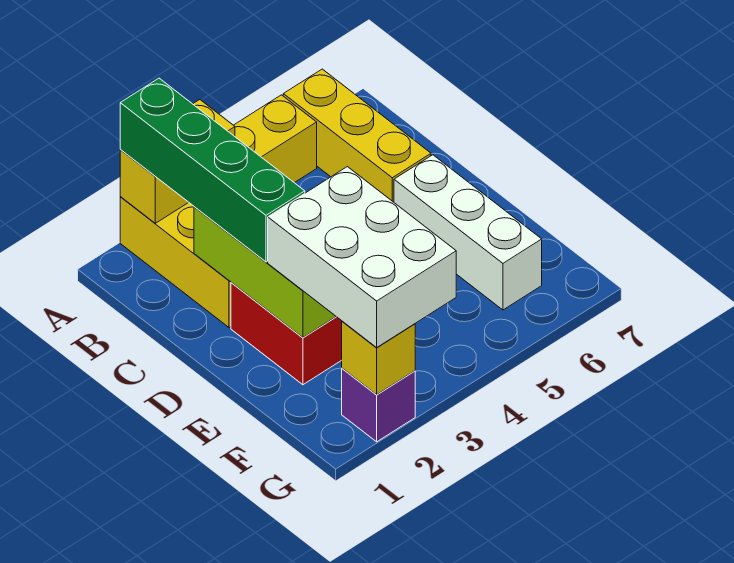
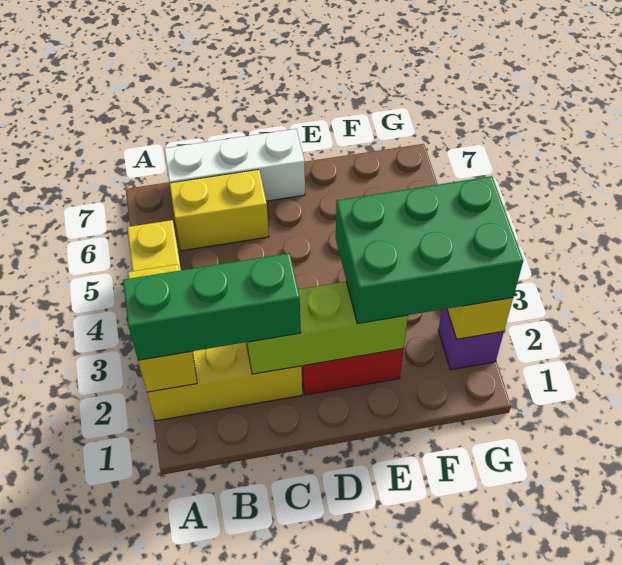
green 1x4 brick [120,78,305,262] -> green 1x3 brick [123,253,301,360]
yellow 1x3 brick [283,69,431,202] -> yellow 1x2 brick [169,170,269,251]
white 1x3 brick [394,155,542,310] -> white 1x3 brick moved to [164,129,305,201]
white 2x3 brick [268,167,456,347] -> green 2x3 brick [336,176,523,324]

